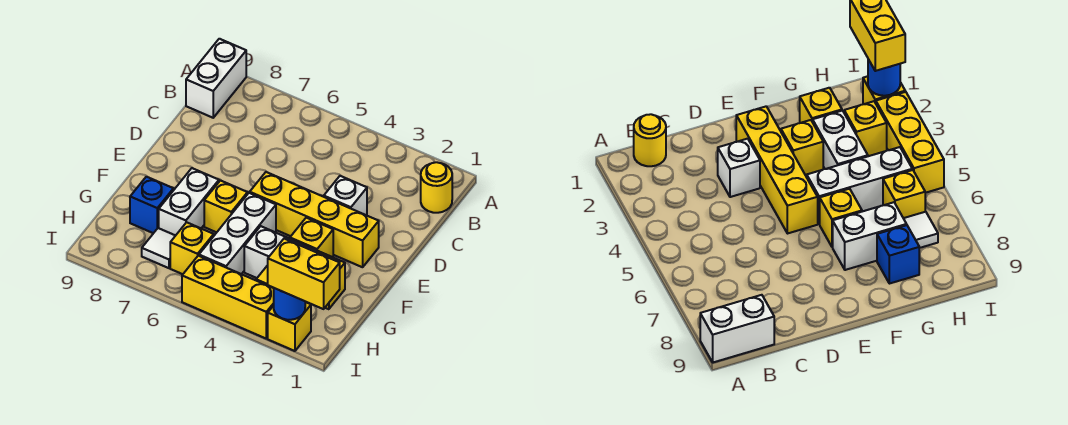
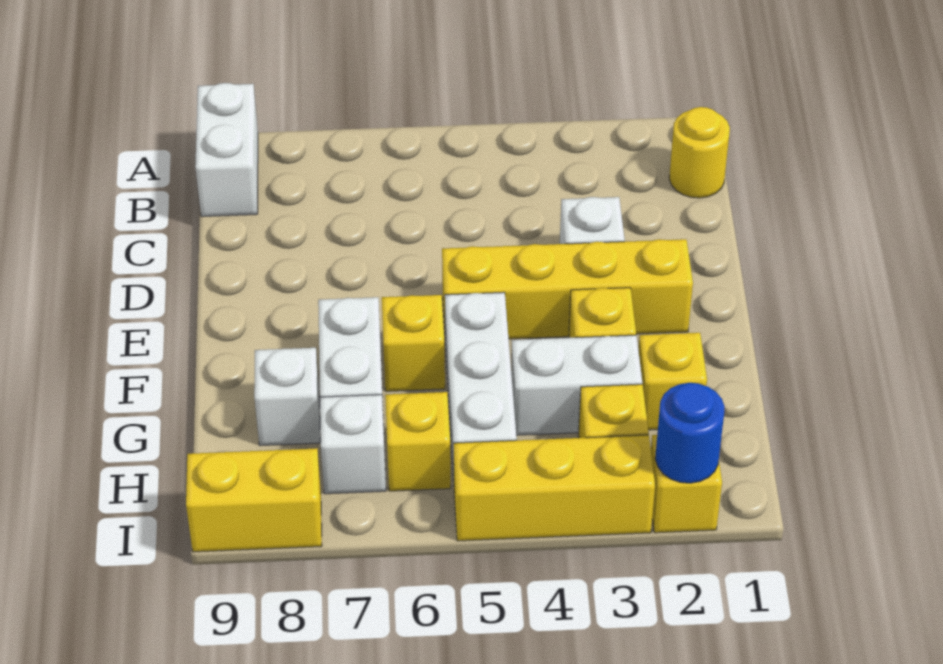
blue 1x1 brick [130,177,173,233] -> white 1x1 brick [254,348,320,446]
white 1x1 tile [142,228,175,268] -> white 1x1 brick [320,395,386,494]
yellow 1x2 brick [268,239,340,309] -> yellow 1x2 brick moved to [186,448,322,552]

